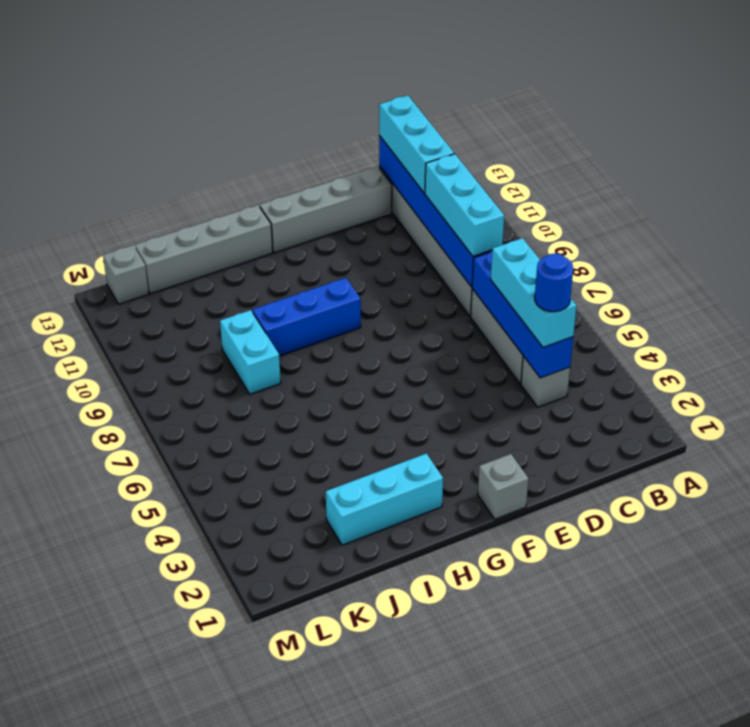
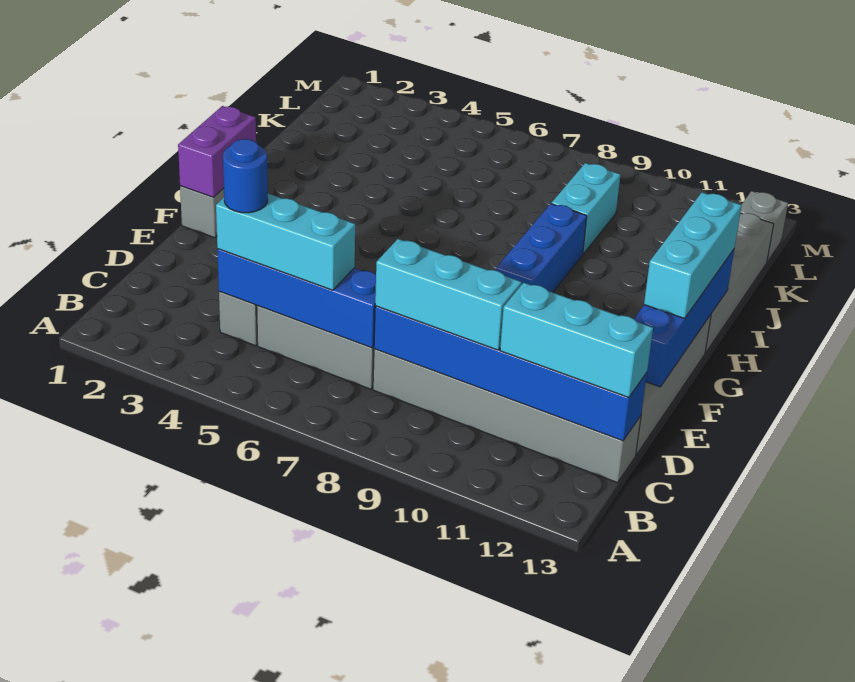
none -> blue 1x4 brick [634,250,734,387]
none -> purple 1x2 brick [178,106,256,197]
cyan 1x3 brick [326,453,443,545] -> cyan 1x3 brick moved to [644,192,742,318]
cyan 1x2 brick [220,310,281,394] -> cyan 1x2 brick turned to [552,163,620,254]

